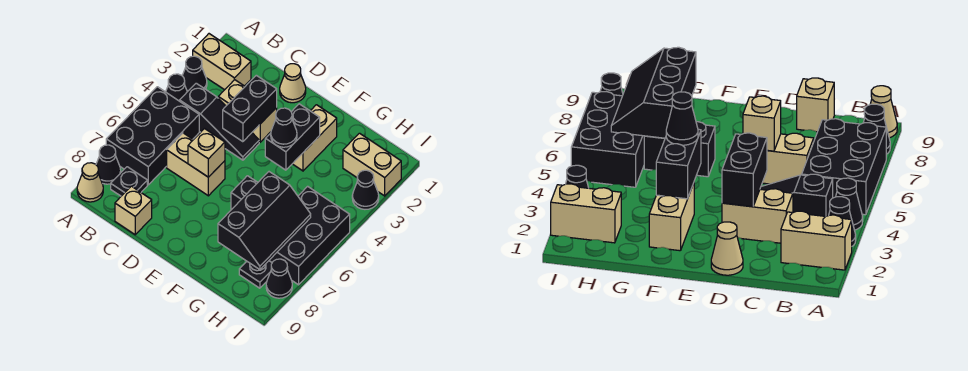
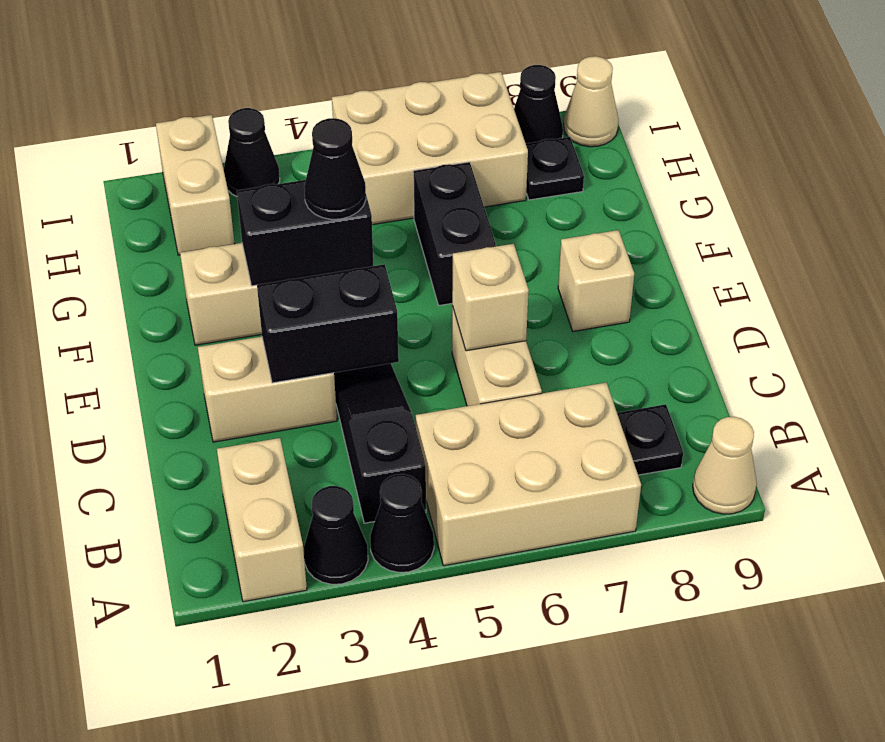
black 2x3 brick [106,87,199,185] -> tan 2x3 brick [416,383,641,566]
black 1x1 cone [96,145,121,184] -> none
tan 1x2 brick [218,80,277,142] -> tan 1x2 brick turned to [198,337,337,442]
tan 1x1 brick [115,186,152,235] -> tan 1x1 brick moved to [558,230,634,331]
tan 1x1 cone [280,64,306,103] -> tan 1x1 cone moved to [564,56,619,147]
black 2x3 slope [218,172,311,270] -> none
black 2x3 brick [269,186,350,285] -> tan 2x3 brick [332,72,528,225]

